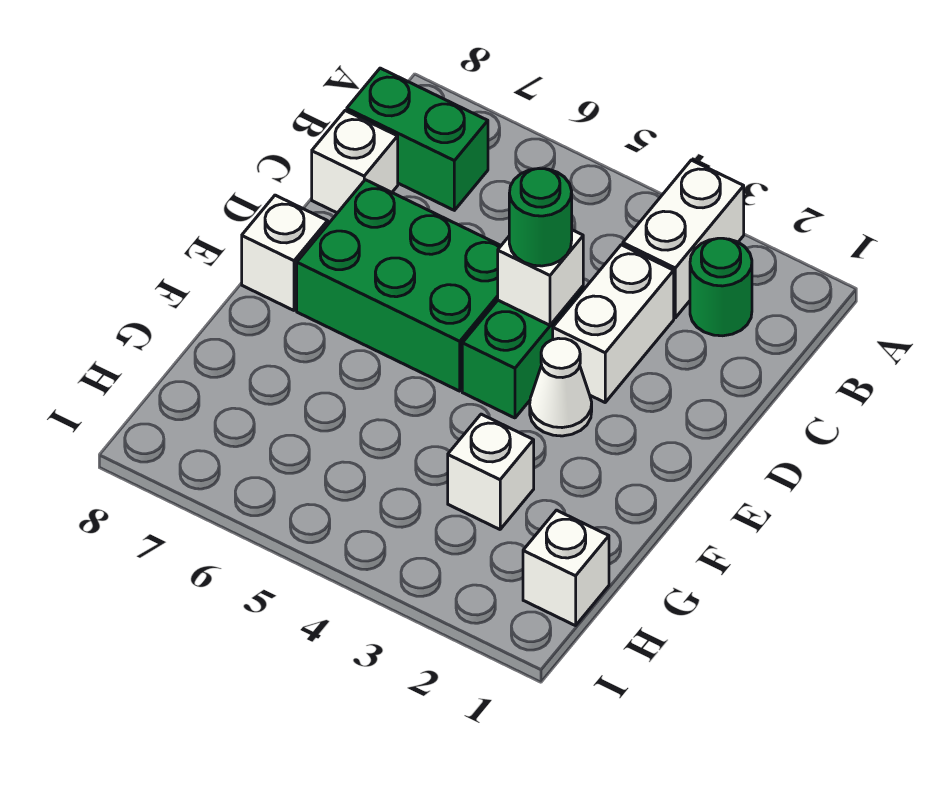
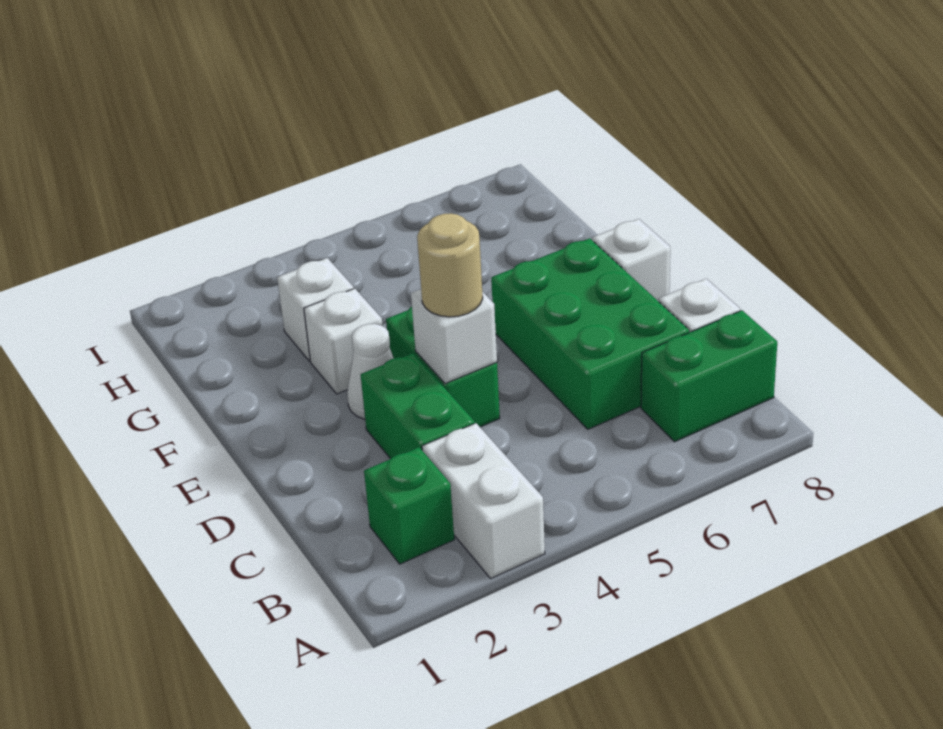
green 1x1 round brick [690,238,752,336] -> green 1x1 brick [364,447,454,564]
white 1x2 brick [553,245,674,402] -> green 1x2 brick [361,353,475,459]
green 1x1 round brick [509,169,572,266] -> tan 1x1 round brick [417,213,483,317]
green 2x3 brick [297,180,501,391] -> green 2x3 brick turned to [491,238,689,429]
white 1x1 brick [523,510,609,626] -> white 1x1 brick moved to [304,288,383,394]

